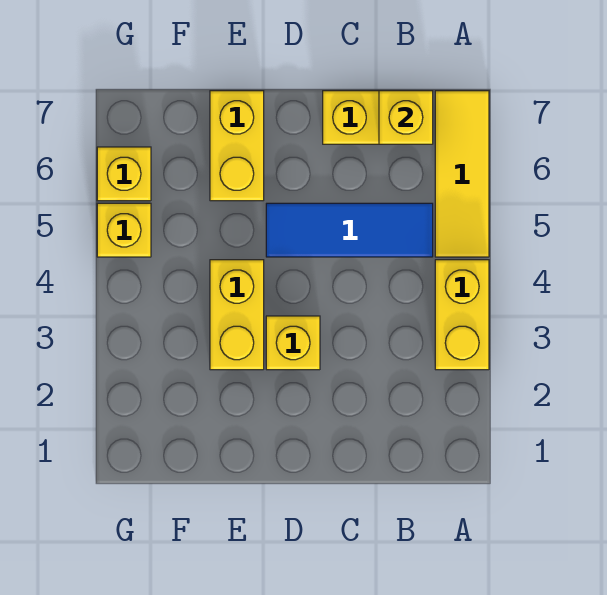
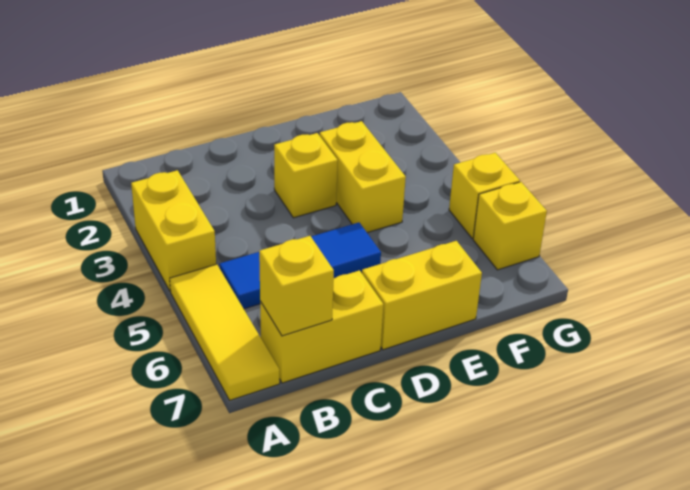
yellow 1x2 brick [210,91,264,201] -> yellow 1x2 brick turned to [362,241,482,350]

